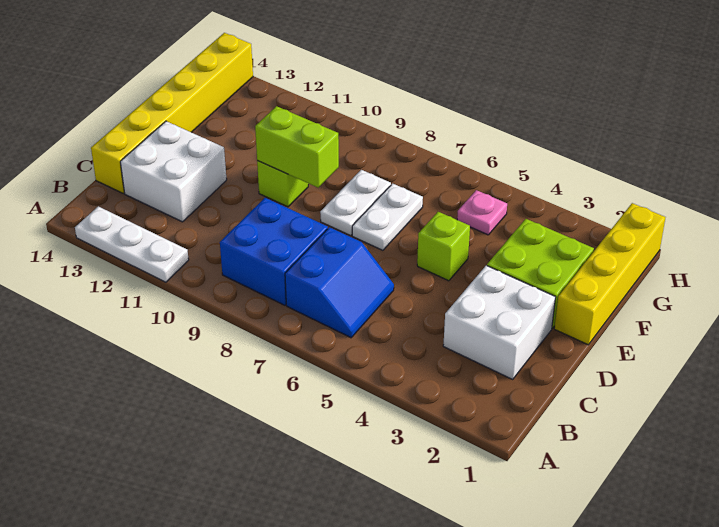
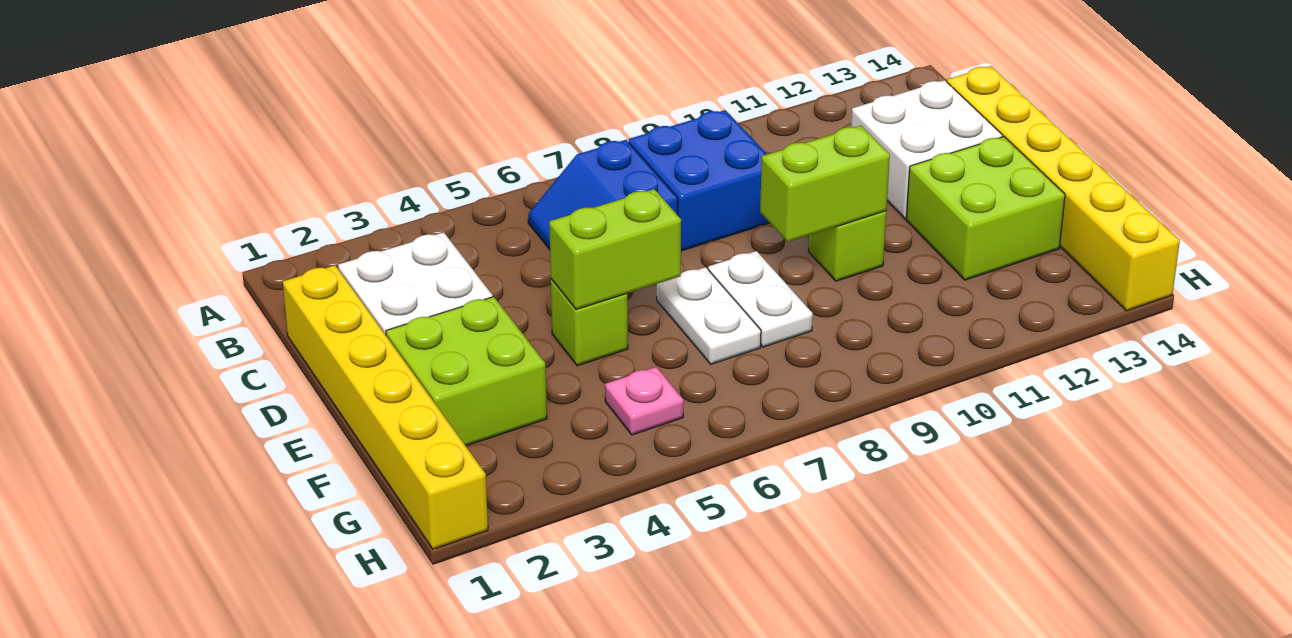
white 1x3 plate [75,206,189,282] -> none
yellow 1x4 brick [554,203,665,345] -> yellow 1x6 brick [283,265,488,549]
none -> lime 1x2 brick [549,189,681,310]
none -> lime 2x2 brick [906,137,1065,280]

